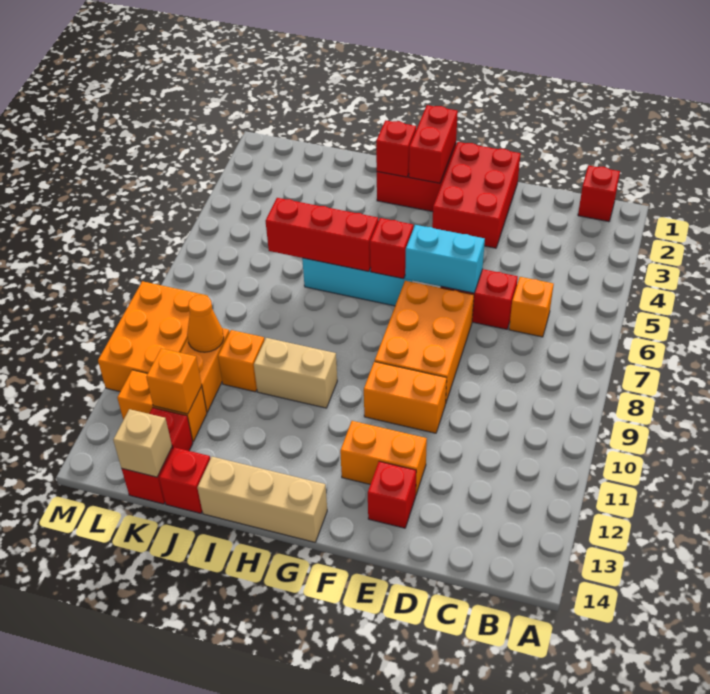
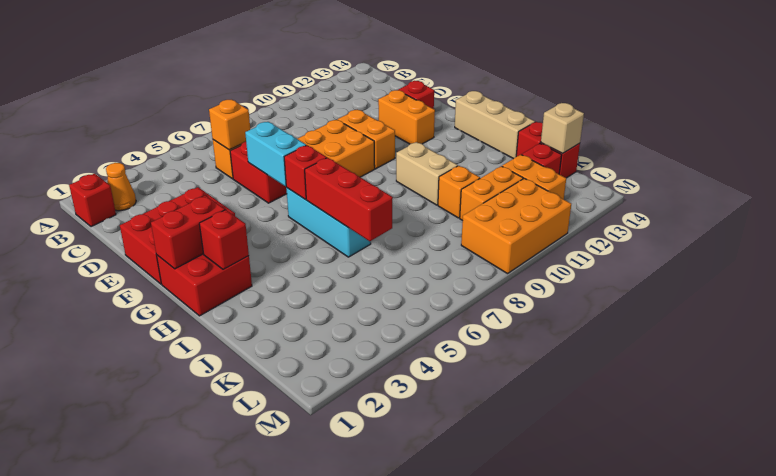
orange 1x1 cone [187,295,224,352] -> orange 1x1 cone moved to [106,163,136,211]
orange 1x1 brick [146,348,202,414] -> orange 1x1 brick moved to [209,100,250,150]

